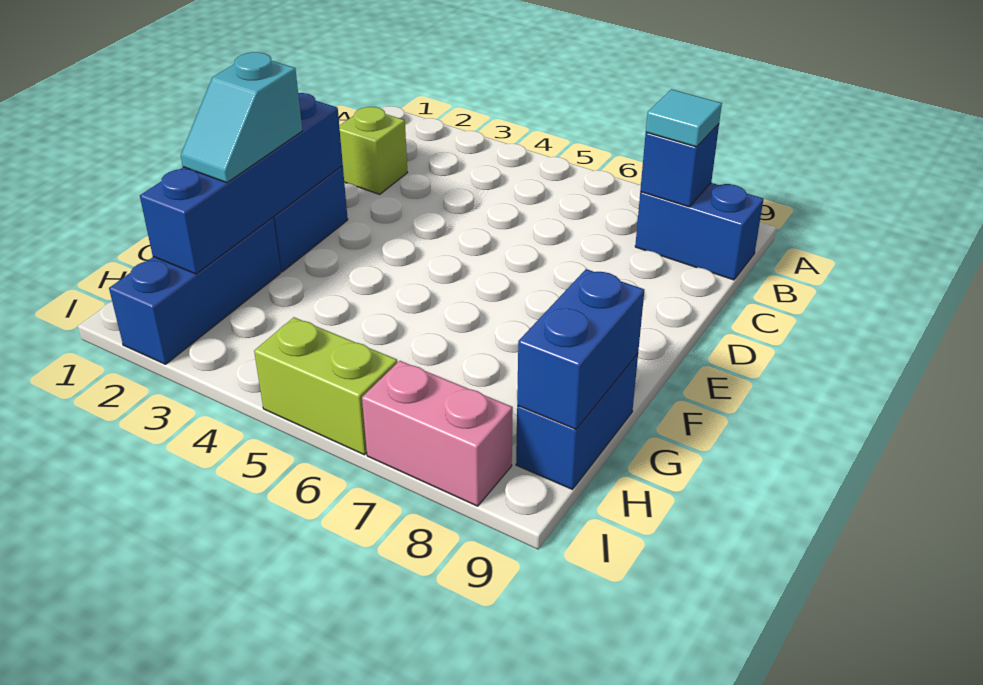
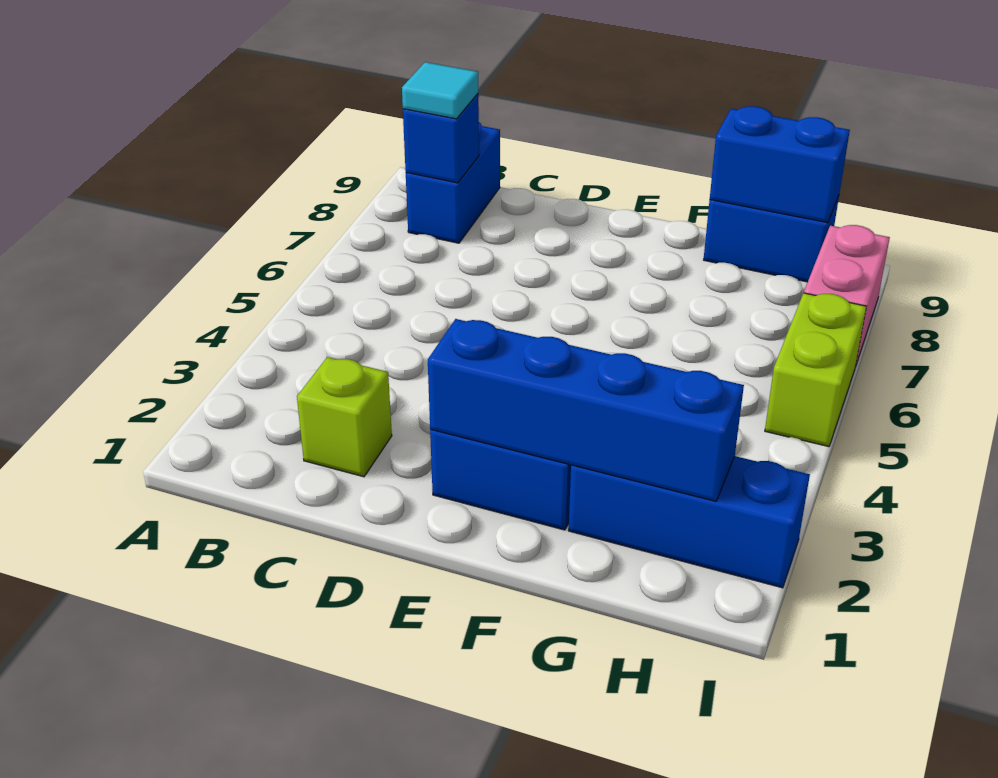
cyan 1x2 slope [181,52,302,183] -> none

